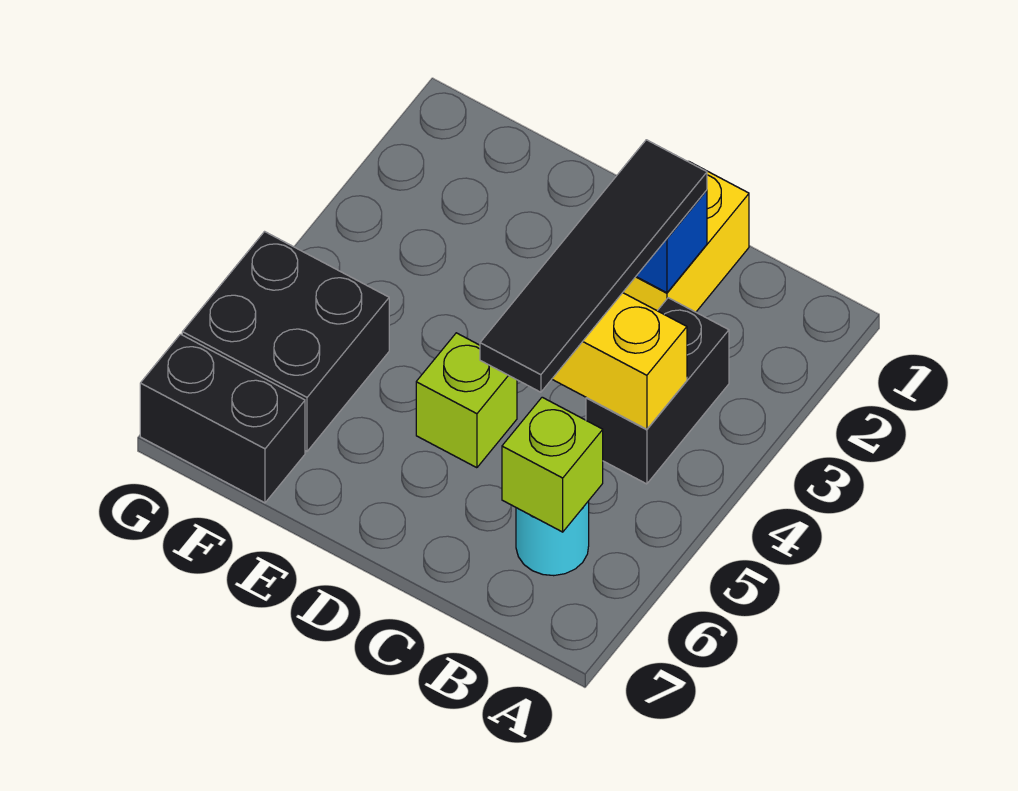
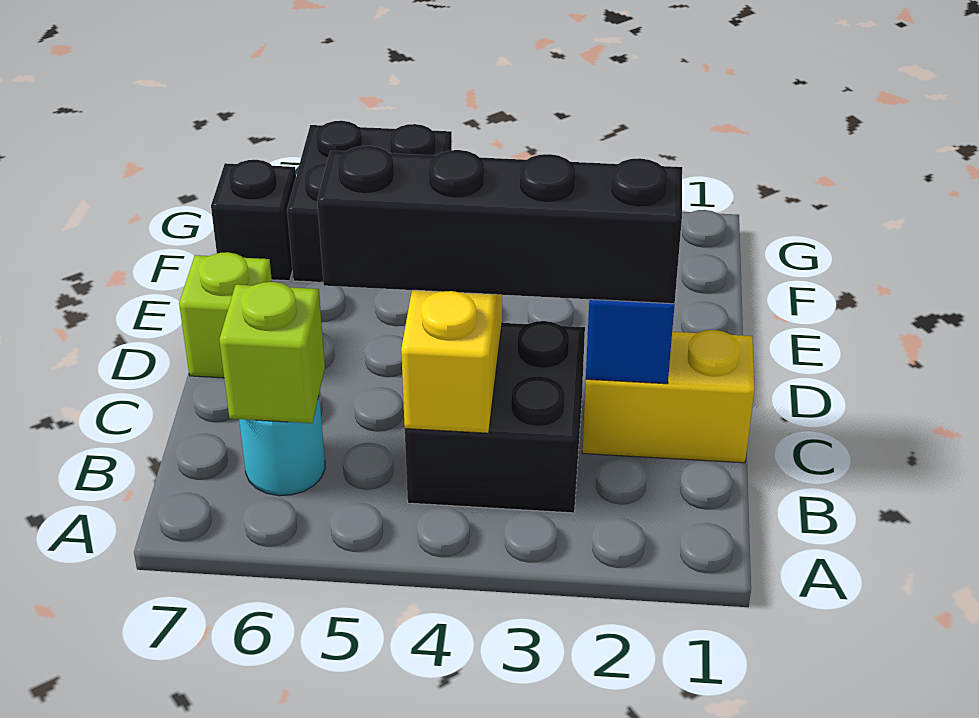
black 1x2 brick [586,298,729,484] -> black 2x2 brick [405,321,585,513]
black 1x4 tile [480,140,707,392] -> black 1x4 brick [317,146,682,304]
lime 1x1 brick [416,333,517,468] -> lime 1x1 brick moved to [179,252,272,378]
black 1x2 brick [140,334,305,503] -> black 1x1 brick [211,160,296,281]

